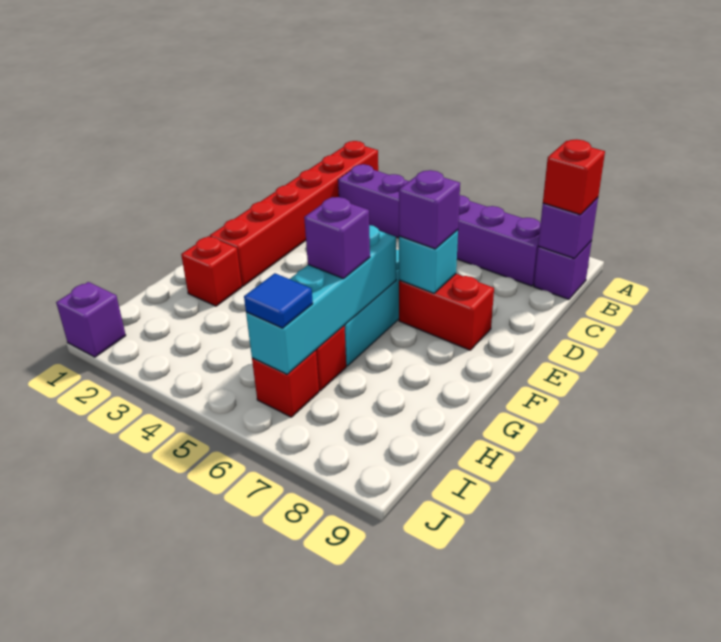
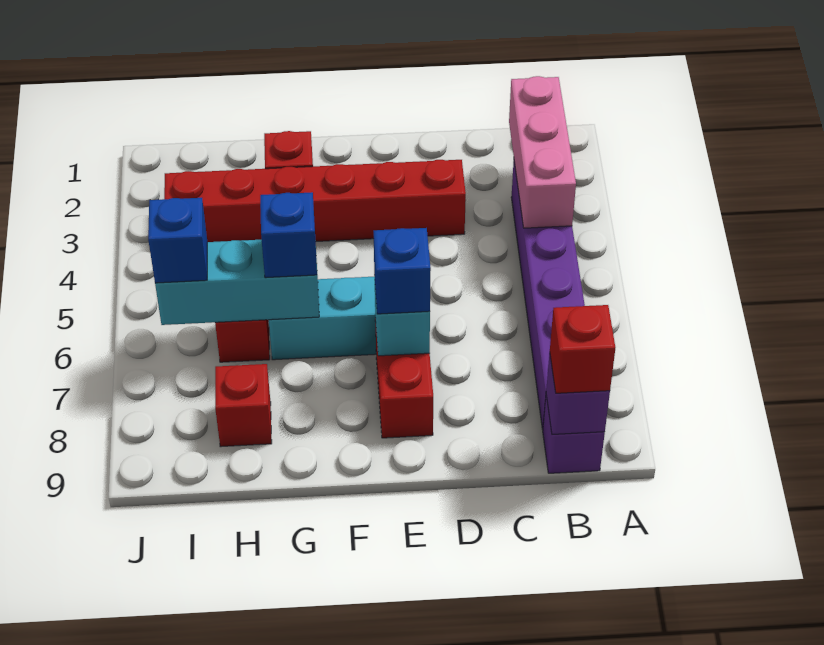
red 1x6 brick [210,141,378,286] -> red 1x6 brick moved to [164,160,466,242]
none -> pink 1x3 brick [509,76,576,228]
purple 1x1 brick [399,170,460,249] -> blue 1x1 brick [373,228,431,314]
cyan 1x4 brick [246,225,396,374] -> cyan 1x3 brick [155,240,319,325]
purple 1x1 brick [304,197,370,279] -> blue 1x1 brick [260,192,317,278]
red 1x1 brick [252,350,319,417] -> red 1x1 brick moved to [215,364,272,447]
blue 1x1 tile [244,273,313,328] -> blue 1x1 brick [148,198,207,283]
purple 1x1 brick [56,282,126,357] -> none

